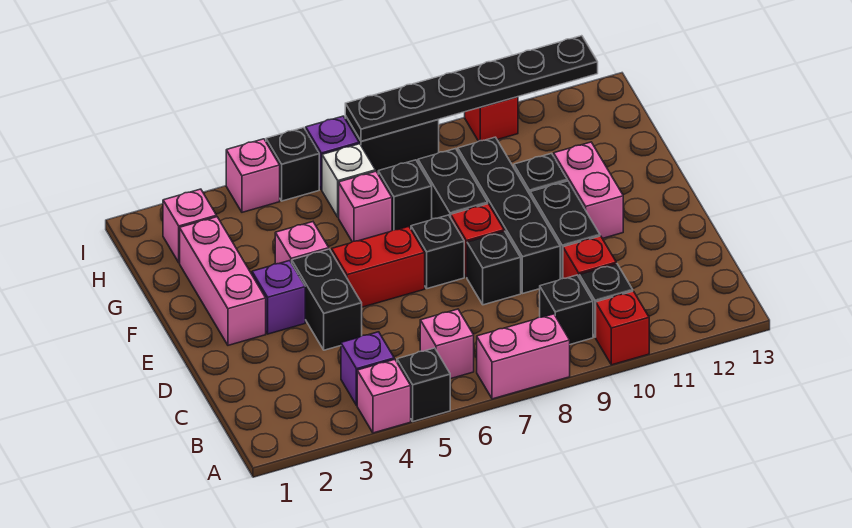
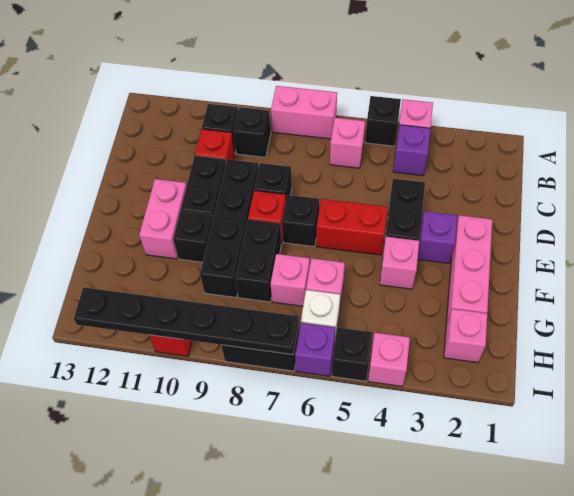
red 1x1 brick [596,291,649,365] -> none
black 1x1 brick [378,160,432,230] -> pink 1x1 brick [271,254,310,306]

